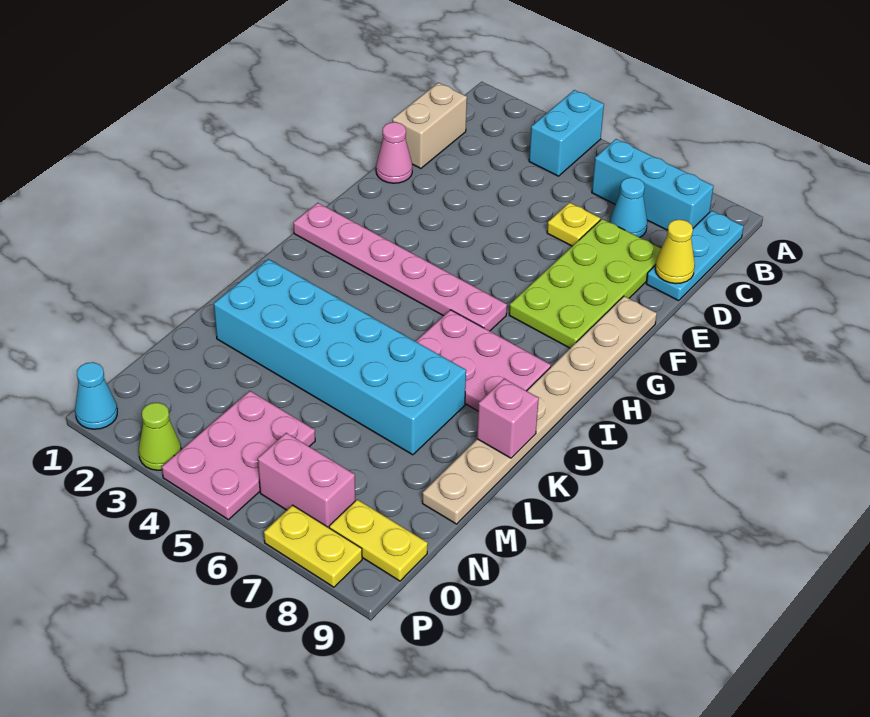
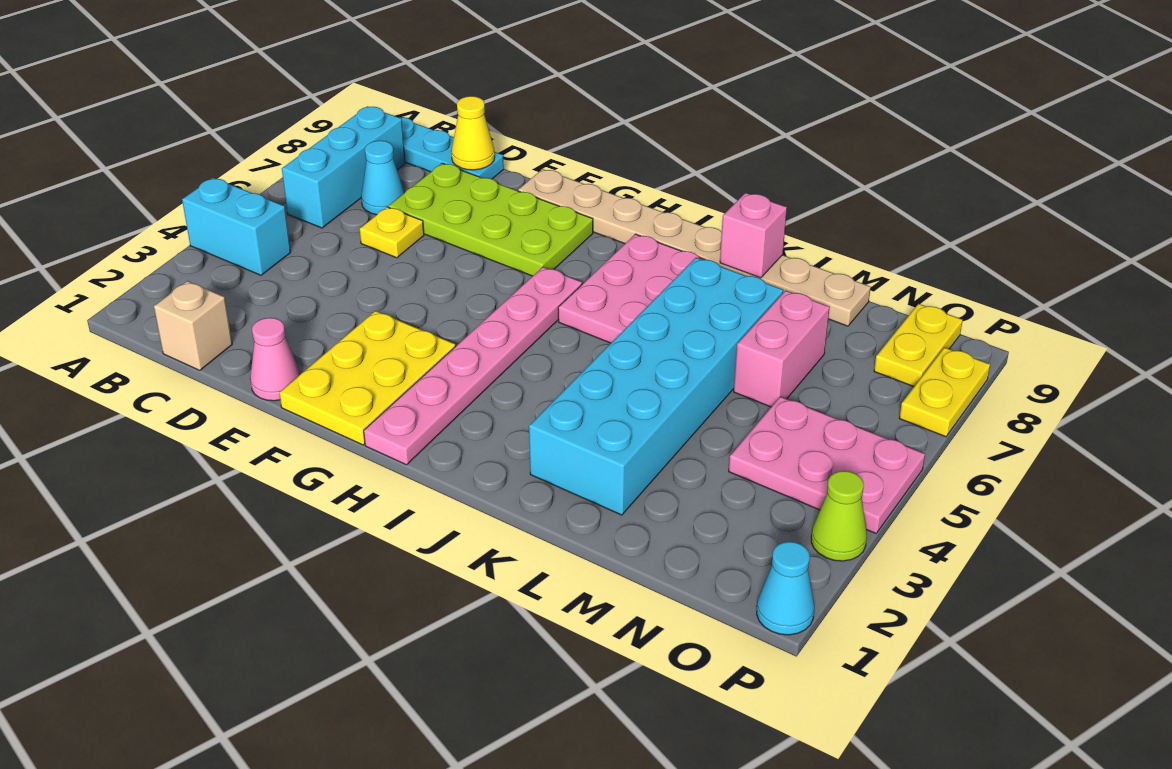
tan 1x2 brick [392,83,467,168] -> tan 1x1 brick [154,281,232,370]
none -> yellow 2x3 plate [279,311,456,445]
pink 1x2 brick [258,433,355,528] -> pink 1x2 brick moved to [734,291,830,407]

